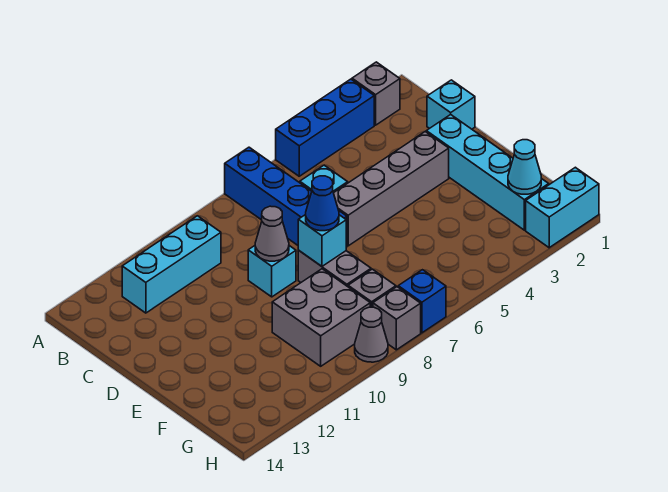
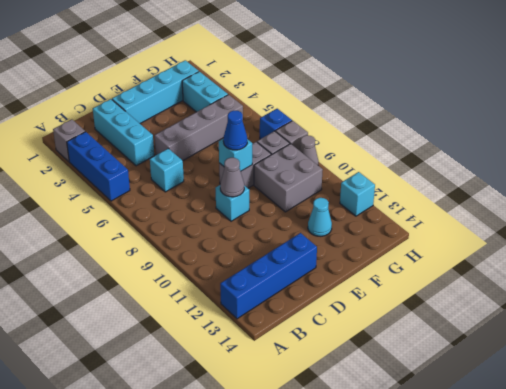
blue 1x4 brick [225,147,347,247] -> blue 1x4 brick moved to [220,233,317,319]
cyan 1x3 brick [122,216,221,313] -> cyan 1x3 brick moved to [93,99,154,166]
cyan 1x1 brick [427,80,475,129] -> cyan 1x1 brick moved to [340,172,375,216]
grey 1x4 brick [334,132,449,246] -> grey 1x4 brick turned to [155,95,243,161]
cyan 1x1 cone [508,140,541,194] -> cyan 1x1 cone moved to [308,198,332,236]
cyan 1x2 brick [526,167,599,248] -> cyan 1x2 brick moved to [182,72,228,112]

